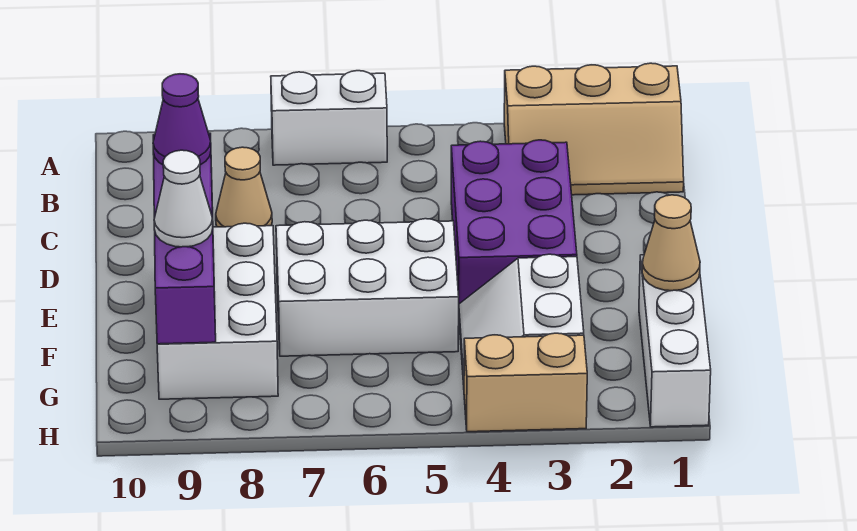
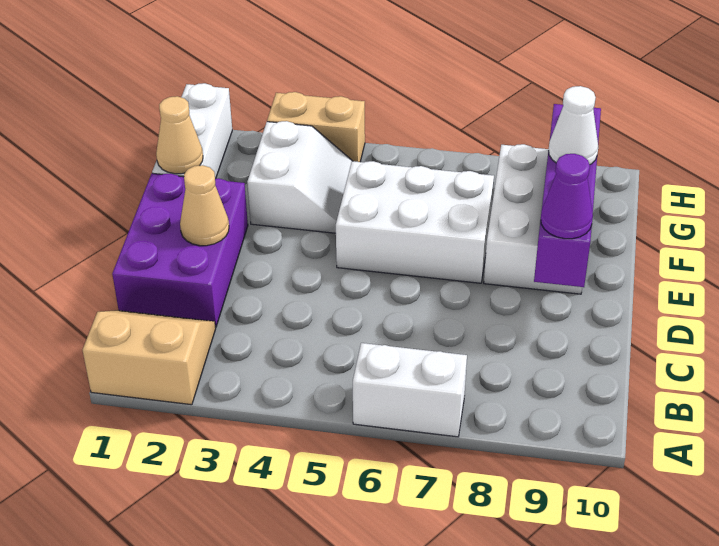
tan 2x3 slope [504,63,684,195] -> tan 2x2 slope [83,310,216,405]
purple 2x3 brick [451,140,577,304] -> purple 2x3 brick moved to [112,173,248,327]
tan 1x1 cone [216,147,272,227] -> tan 1x1 cone moved to [180,165,229,246]

